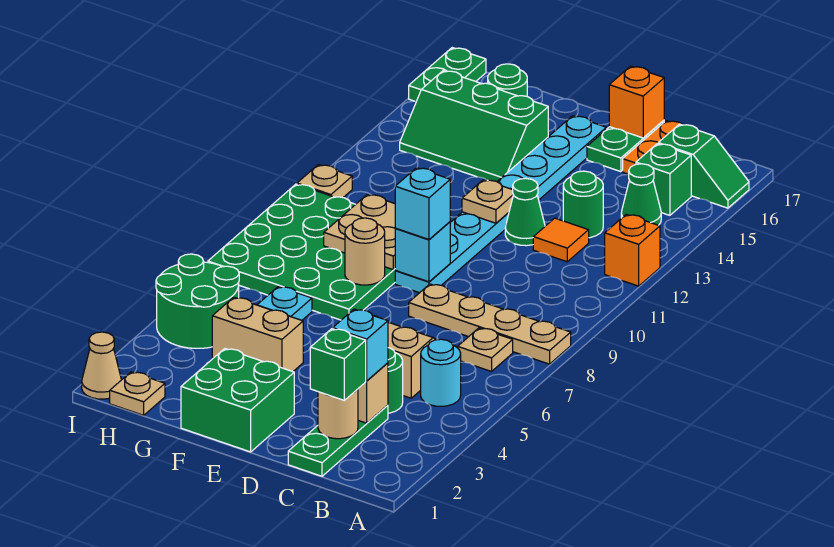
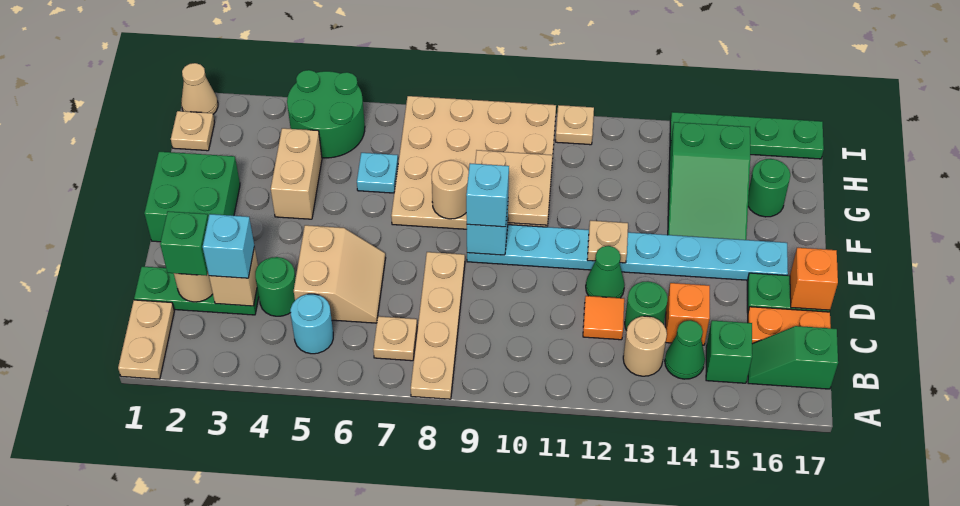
none -> tan 1x2 plate [118,300,174,379]
orange 1x1 brick [605,214,660,286] -> orange 1x1 brick moved to [666,283,710,345]
green 1x2 slope [658,124,749,208] -> green 1x2 slope turned to [748,326,838,389]
none -> tan 1x1 round brick [623,316,667,376]
green 4x4 plate [208,184,396,320] -> tan 4x4 plate [391,96,556,229]
green 2x3 slope [400,71,548,181] -> green 2x3 slope turned to [668,122,750,240]
green 1x2 plate [409,48,486,101] -> green 1x4 plate [670,112,824,159]

